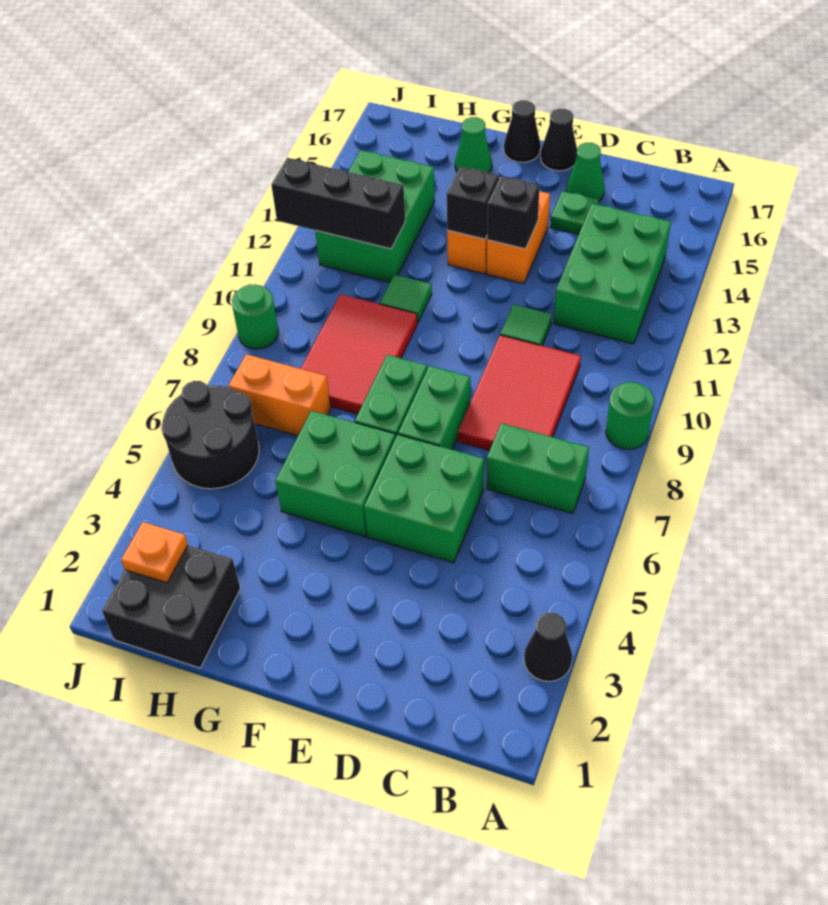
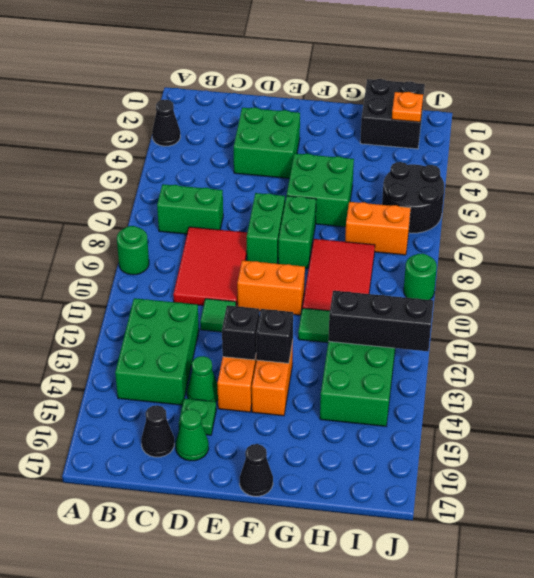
green 2x2 brick [364,435,484,563] -> green 2x2 brick moved to [234,107,300,178]
none -> orange 1x2 brick [237,260,305,315]
black 1x1 cone [541,108,577,171] -> black 1x1 cone moved to [141,405,174,457]
green 1x1 cone [455,117,492,173] -> green 1x1 cone moved to [187,356,218,402]

